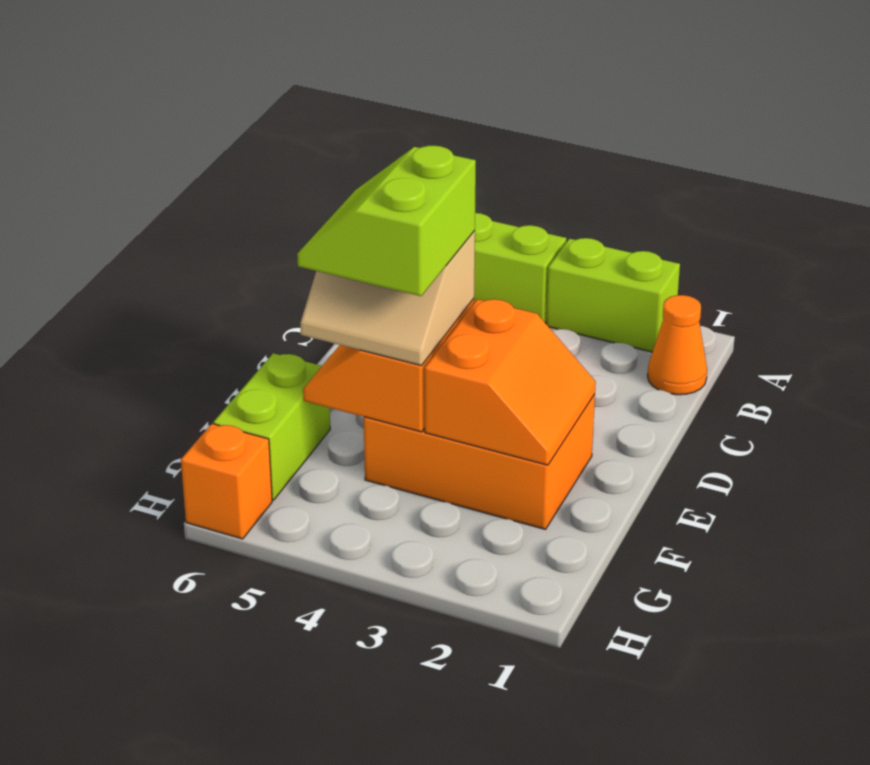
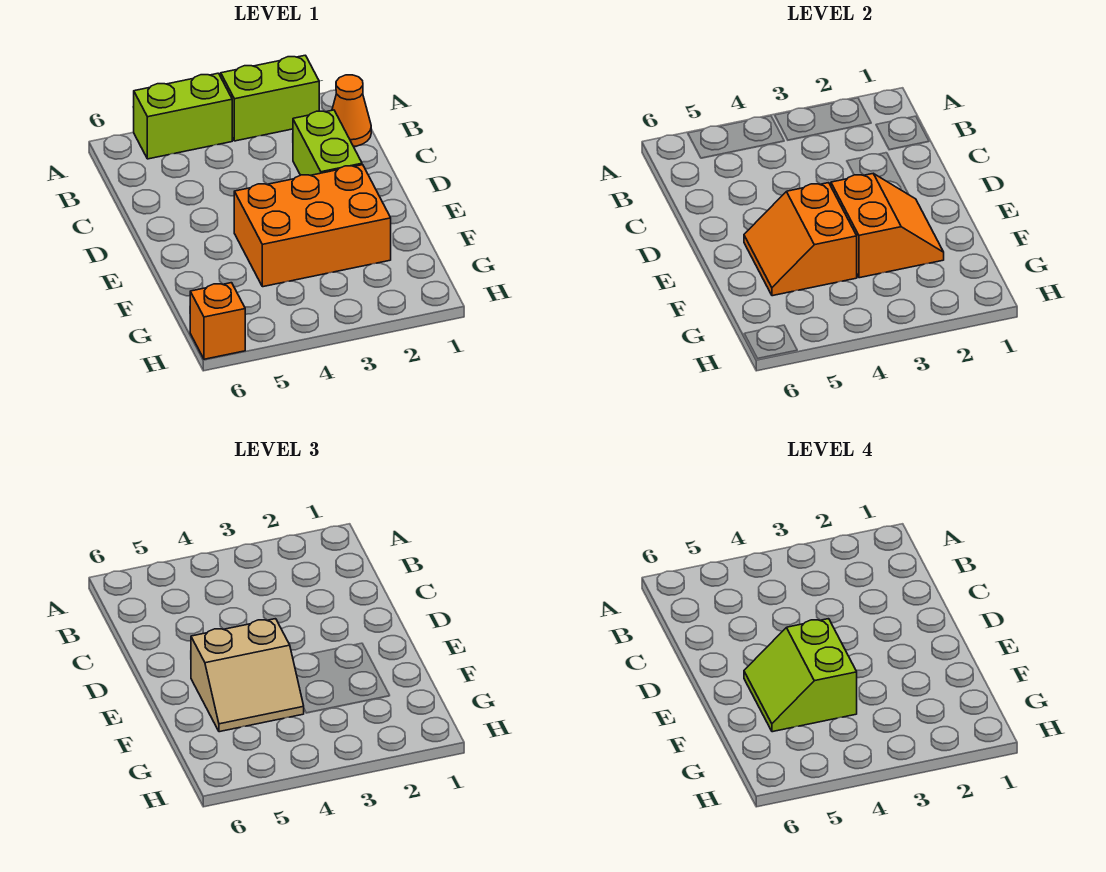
lime 1x2 brick [213,353,330,500] -> lime 1x2 brick moved to [293,110,362,175]

